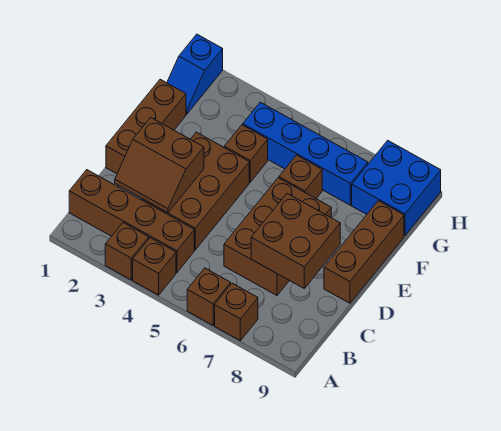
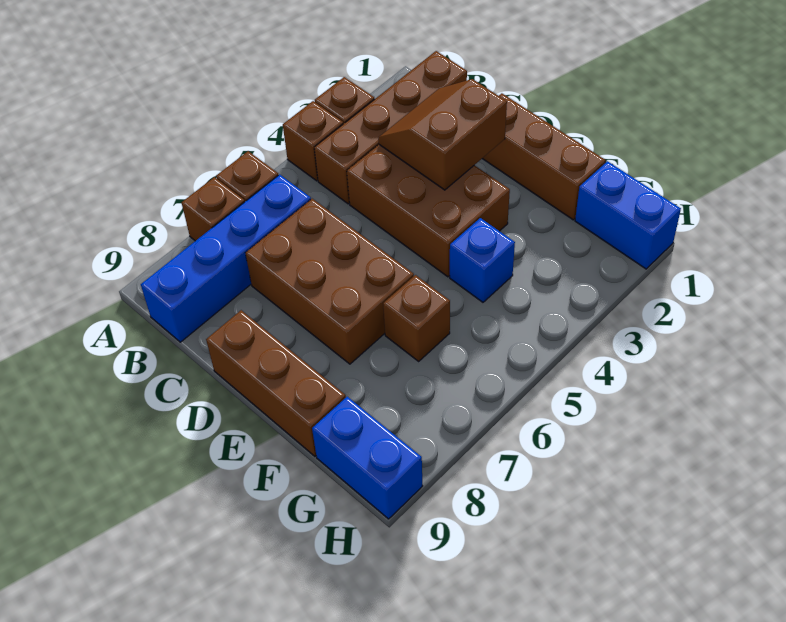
brown 2x2 brick [251,193,340,288] -> none
brown 1x1 brick [224,125,268,182] -> blue 1x1 brick [450,218,515,302]
blue 1x2 slope [167,34,223,114] -> blue 1x2 brick [575,161,681,269]
blue 1x4 brick [243,102,368,205] -> blue 1x4 brick moved to [141,175,311,342]
blue 2x2 brick [352,140,441,236] -> blue 1x2 brick [312,397,422,519]

